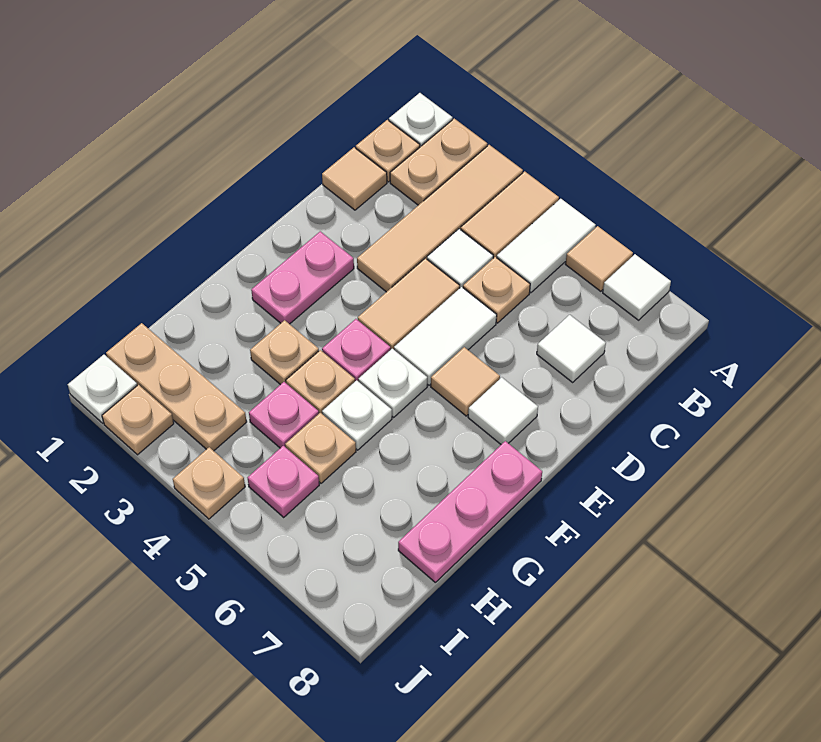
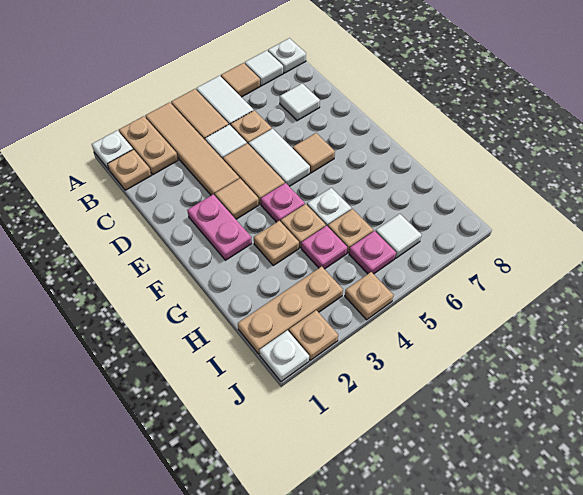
tan 1x1 tile [322,147,387,210] -> tan 1x1 tile moved to [215,178,259,219]
white 1x1 tile [468,377,538,444] -> white 1x1 tile moved to [376,214,422,258]
white 1x1 plate [358,349,427,417] -> white 1x1 plate moved to [268,38,306,73]
pink 1x3 plate [398,441,542,582] -> none

